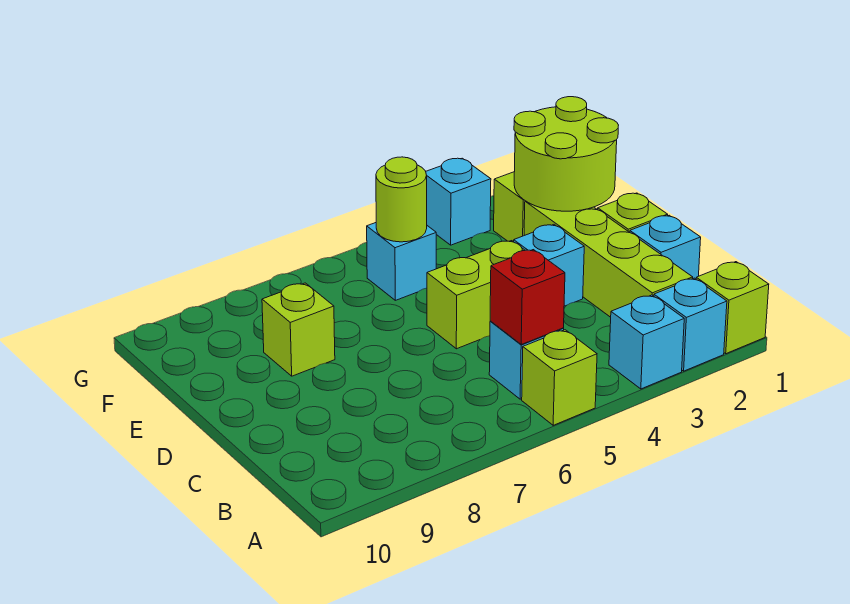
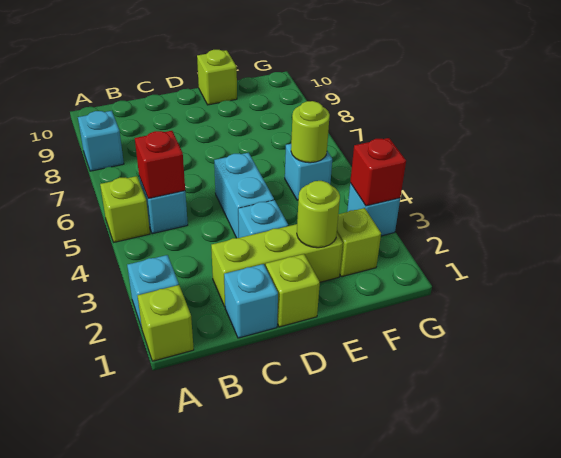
cyan 1x1 brick [609,295,684,389] -> cyan 1x1 brick moved to [78,111,124,171]
lime 1x4 brick [524,201,693,317] -> lime 1x3 brick [211,224,343,306]
lime 1x2 brick [427,241,525,349] -> cyan 1x2 brick [214,153,274,238]
lime 2x2 round brick [514,97,618,211] -> lime 1x1 round brick [297,181,340,248]
lime 1x1 brick [262,283,335,376] -> lime 1x1 brick moved to [197,50,237,105]
none -> red 1x1 brick [350,138,406,206]

